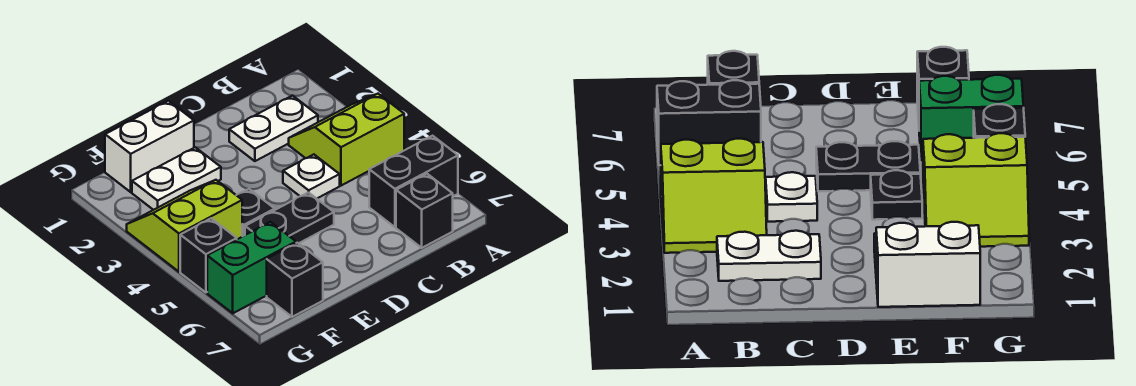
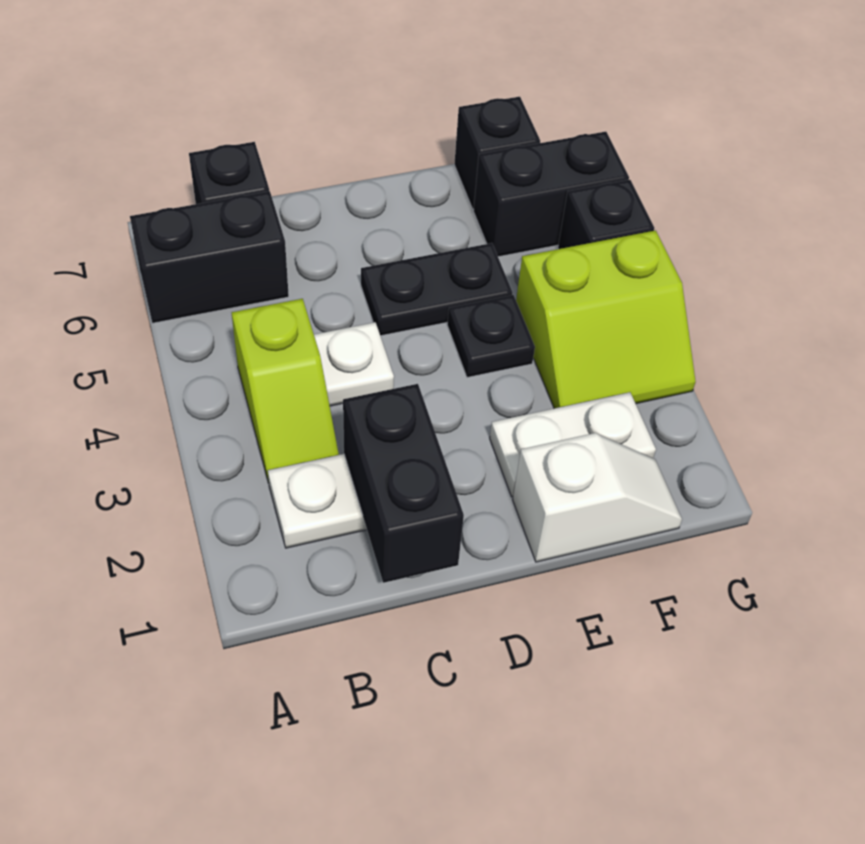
lime 2x2 slope [289,94,404,186] -> lime 1x2 slope [232,299,339,483]
none -> black 1x2 brick [343,384,464,583]
white 1x2 brick [105,101,194,192] -> white 1x2 slope [513,433,682,562]
green 1x2 brick [207,222,296,313] -> black 1x2 brick [473,132,629,257]

